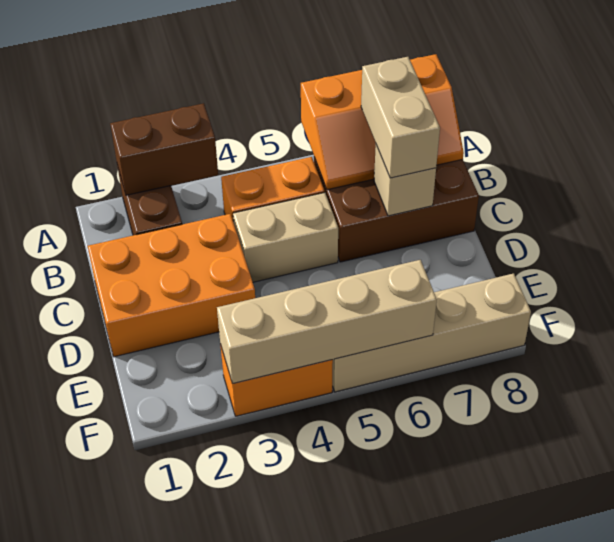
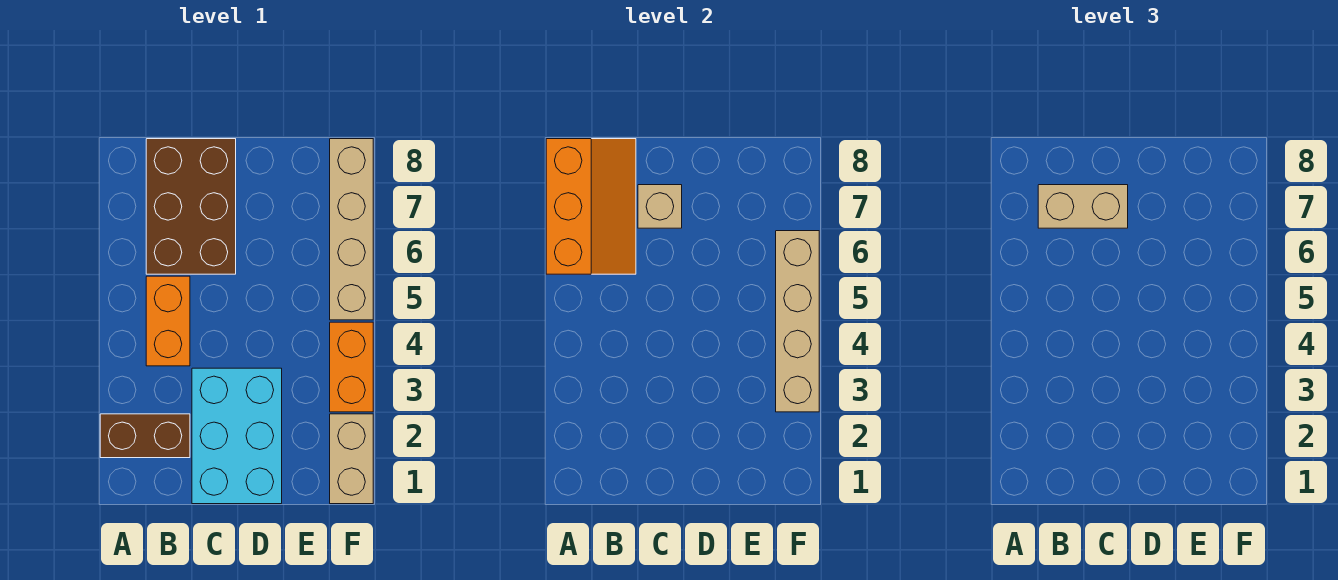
brown 1x2 brick [110,103,218,195] -> none
orange 2x3 brick [88,214,255,357] -> cyan 2x3 brick [192,368,282,504]
tan 1x2 brick [233,193,338,282] -> tan 1x2 brick moved to [330,414,373,504]

